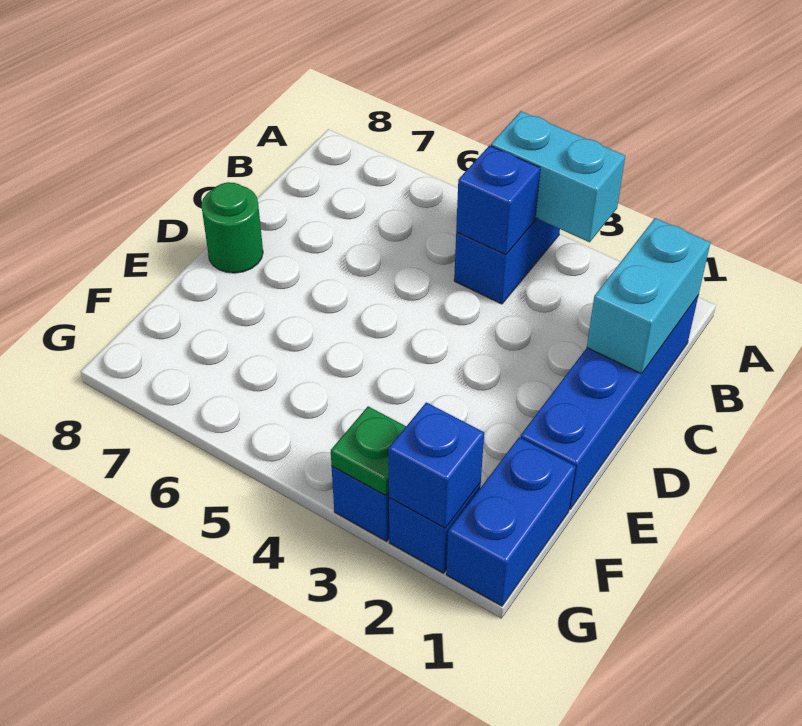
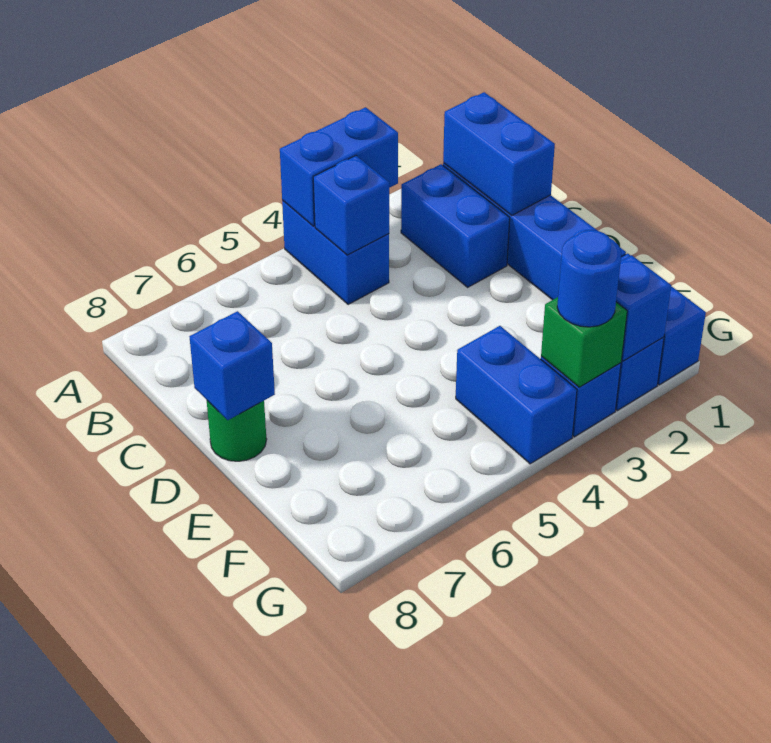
cyan 1x2 brick [491,111,625,242] -> blue 1x2 brick [280,107,398,226]
cyan 1x2 brick [587,218,710,374] -> blue 1x2 brick [443,92,555,216]
none -> blue 1x2 brick [401,164,510,287]
none -> blue 1x1 brick [190,311,275,420]
none -> blue 1x2 brick [456,326,577,464]
green 1x1 plate [331,406,406,496] -> green 1x1 brick [541,297,627,387]
none -> blue 1x1 round brick [557,230,621,327]

